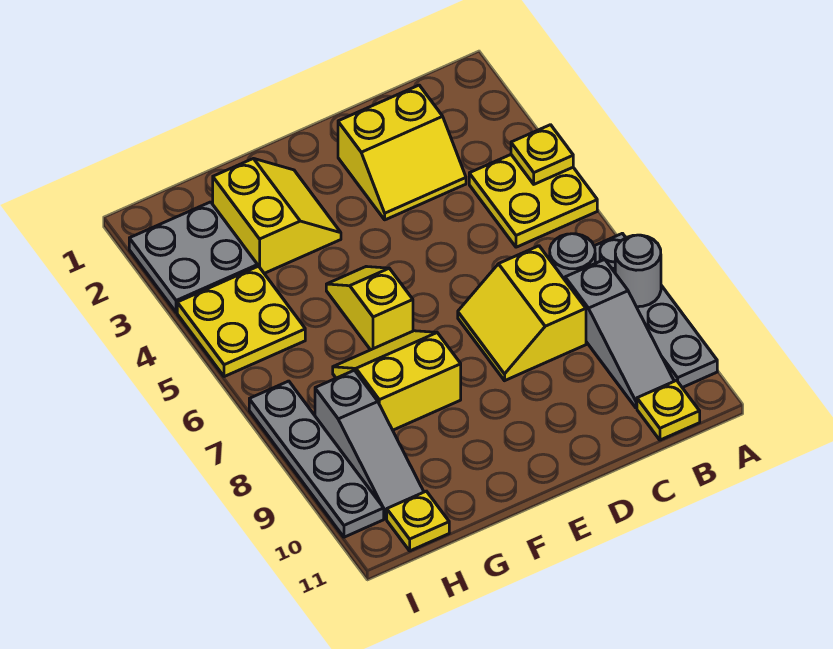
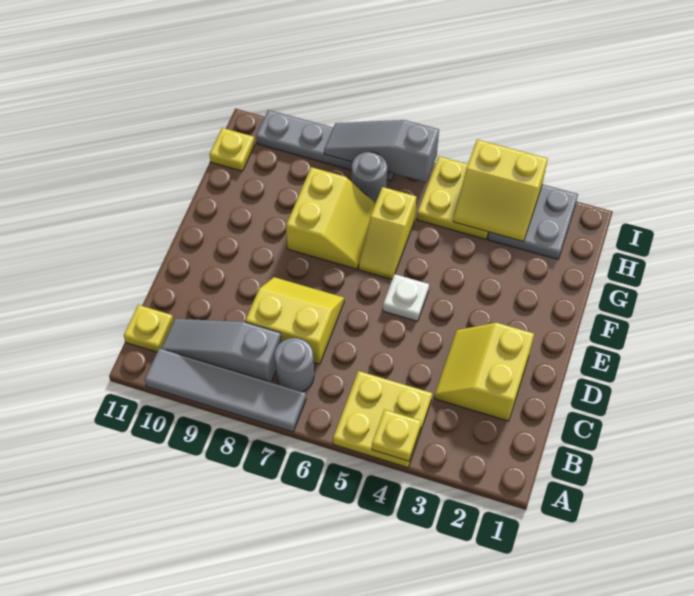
grey 1x4 plate [594,233,717,388] -> grey 1x4 tile [145,348,306,432]
grey 1x1 round brick [615,235,661,307] -> grey 1x1 round brick moved to [352,152,387,203]
none -> white 1x1 plate [383,274,429,321]
yellow 2x2 slope [213,159,341,273] -> yellow 2x2 slope moved to [453,140,548,242]
yellow 1x2 slope [326,266,413,350] -> yellow 1x2 slope turned to [359,187,416,279]
grey 1x3 slope [315,370,424,519] -> grey 1x3 slope moved to [324,120,439,182]

